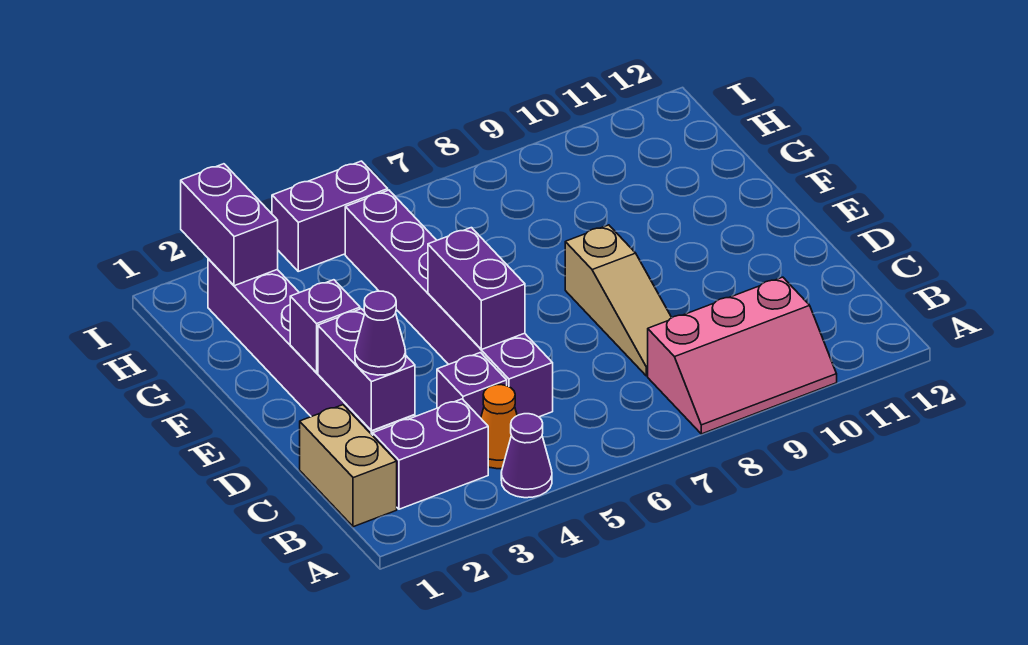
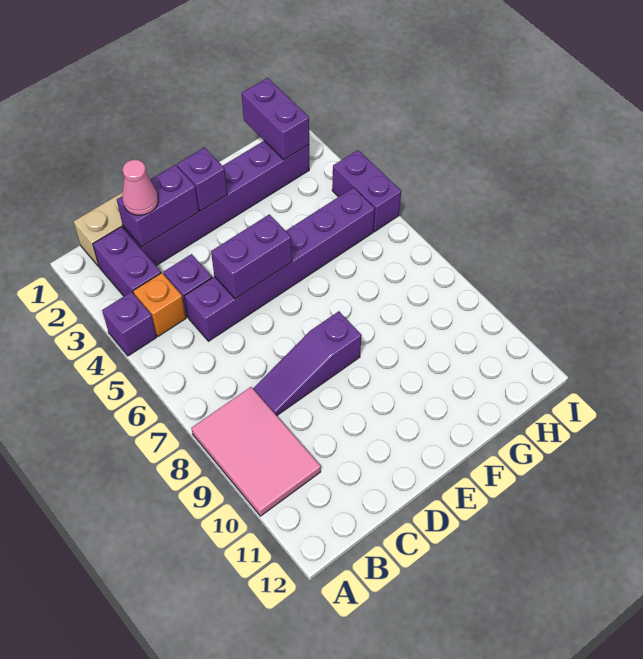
purple 1x1 cone [501,414,552,498] -> purple 1x1 brick [102,292,157,356]
pink 2x3 slope [648,277,837,434] -> pink 2x3 tile [191,387,321,516]
orange 1x1 cone [481,385,517,469] -> orange 1x1 brick [133,273,186,336]
purple 1x1 cone [355,291,406,375] -> pink 1x1 cone [122,160,158,215]
tan 1x3 slope [565,225,672,376] -> purple 1x3 slope [253,311,362,416]
purple 1x2 brick [181,164,278,286] -> purple 1x2 brick turned to [242,78,309,160]

